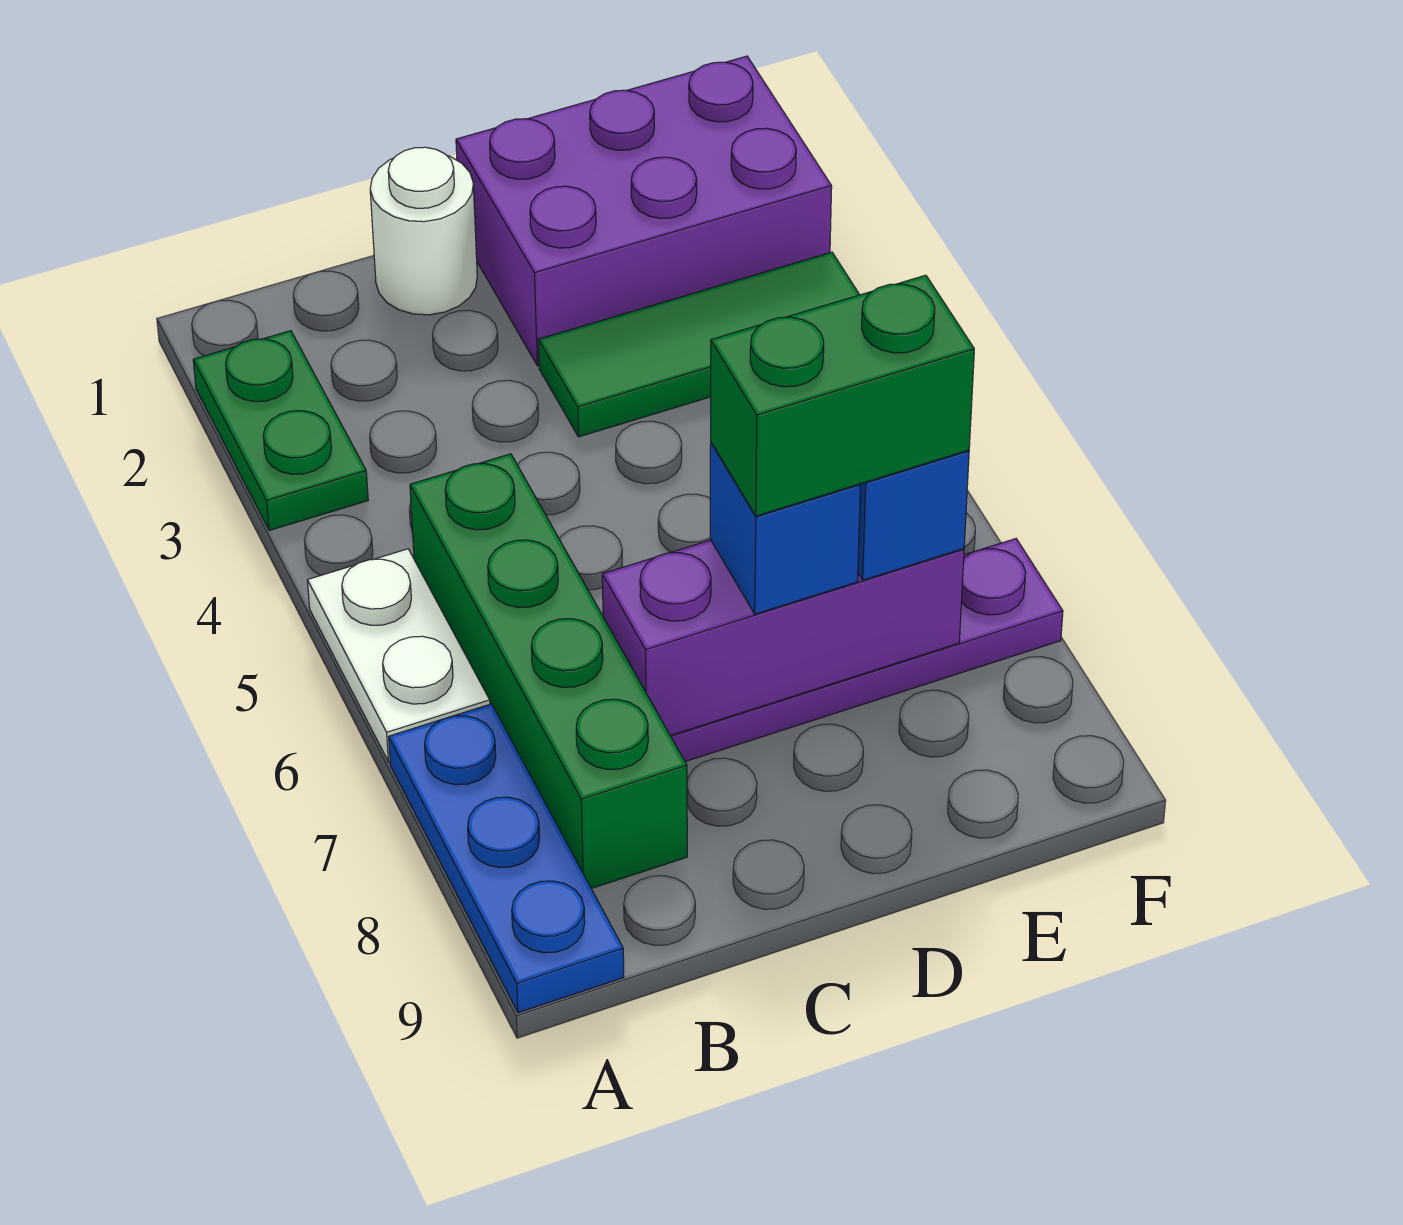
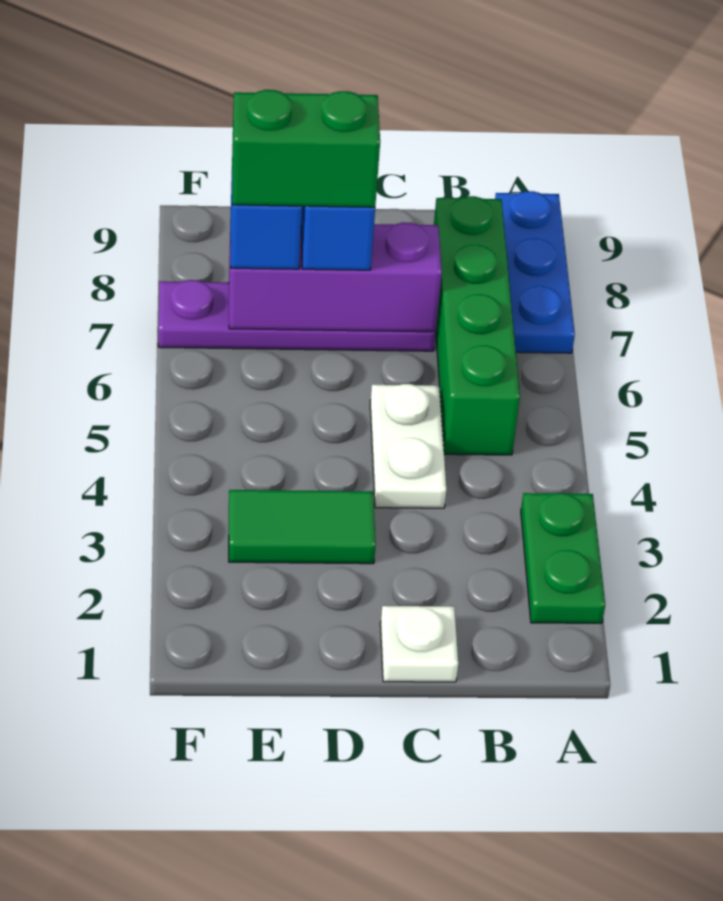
white 1x2 plate [307,549,490,762] -> white 1x2 plate moved to [370,384,446,508]
white 1x1 round brick [370,147,477,315] -> white 1x1 plate [380,606,458,682]
purple 2x3 brick [456,56,832,366] -> none
green 1x3 tile [538,252,859,437] -> green 1x2 tile [229,490,376,564]

